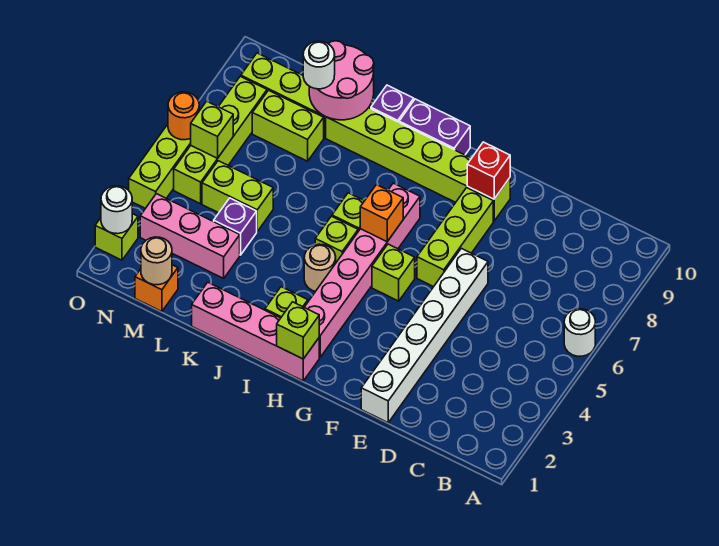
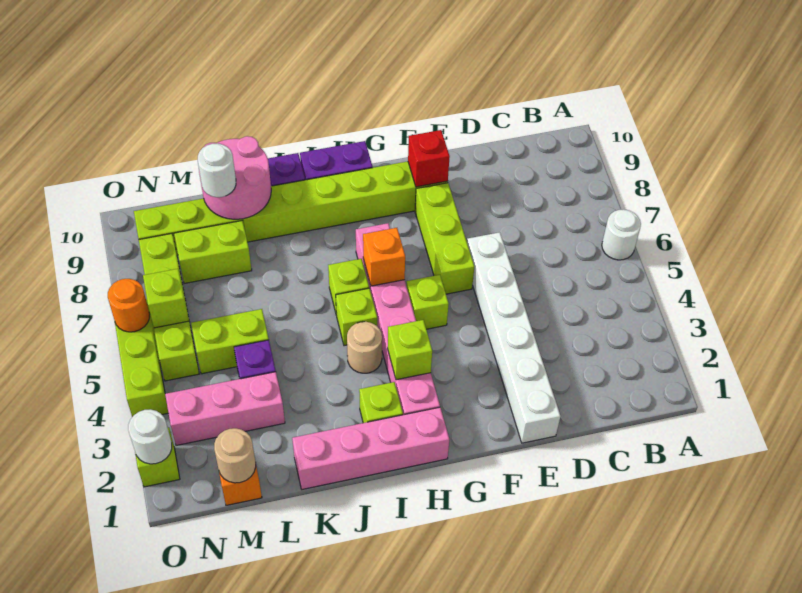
lime 1x1 brick [277,302,319,359] -> lime 1x1 brick moved to [388,320,432,380]

